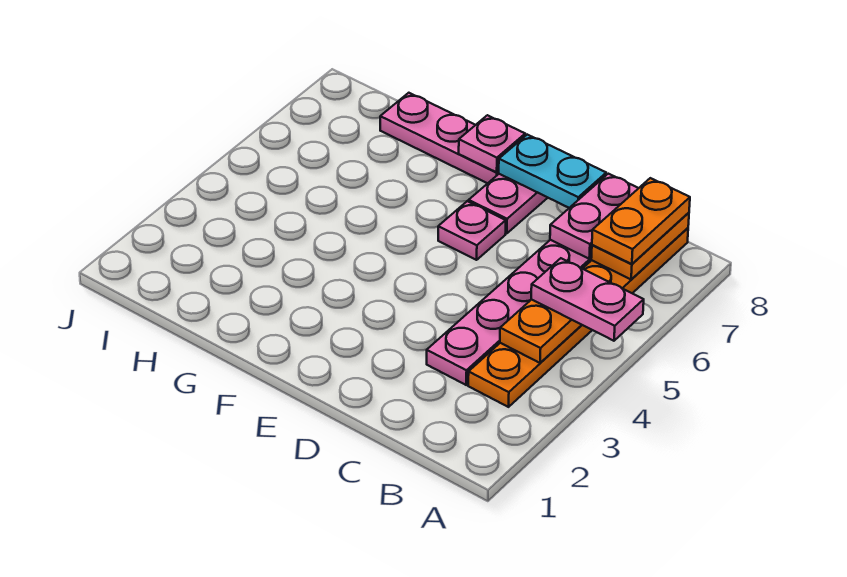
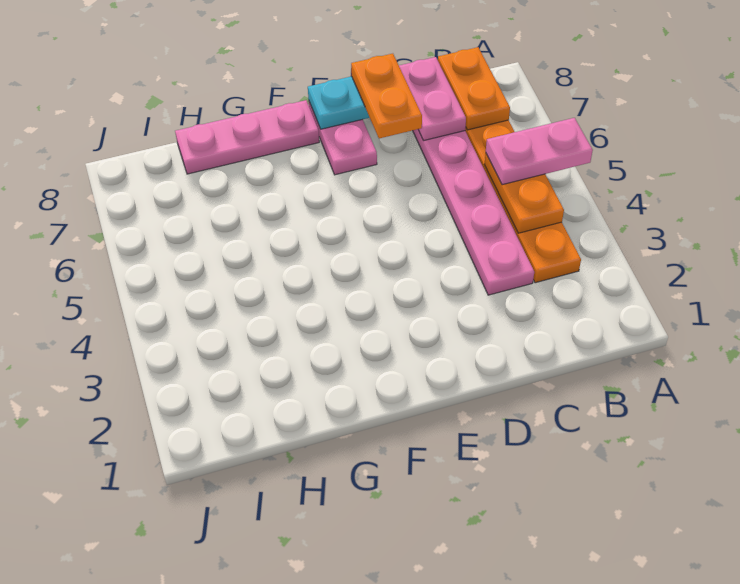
orange 1x2 plate [592,178,690,264] -> orange 1x2 plate moved to [351,54,422,139]
pink 1x1 plate [438,201,506,260] -> none
pink 1x1 plate [459,115,525,172] -> none

